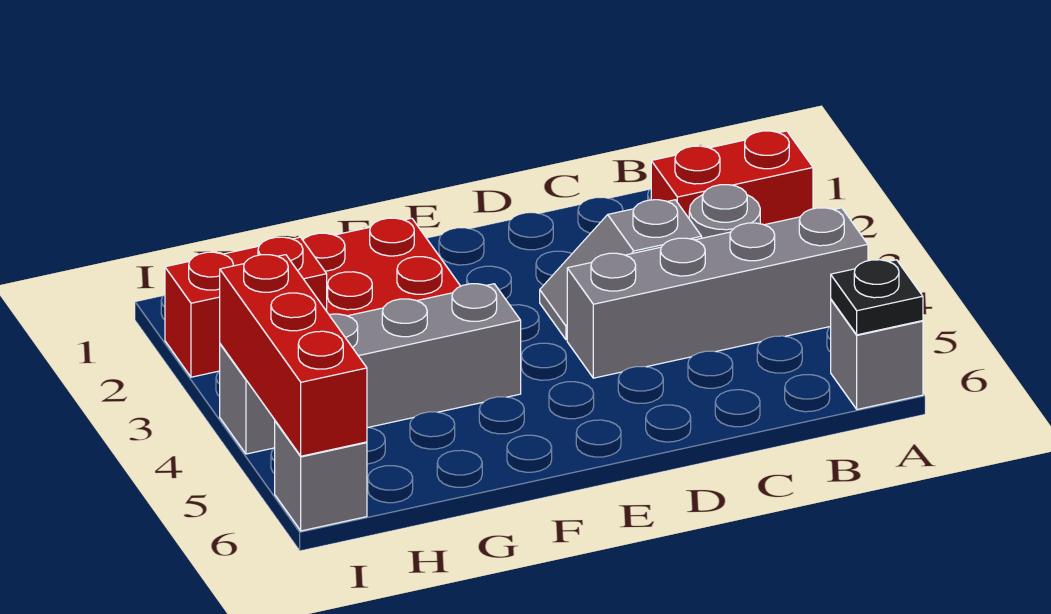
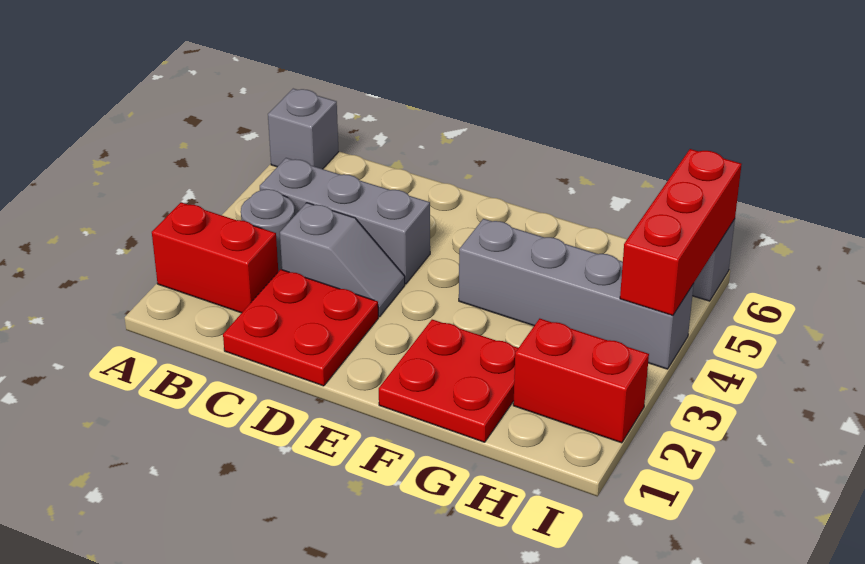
grey 1x4 brick [567,208,868,378] -> grey 1x3 brick [260,158,430,284]
black 1x1 plate [831,260,923,335] -> none
none -> red 2x2 plate [223,269,378,386]

